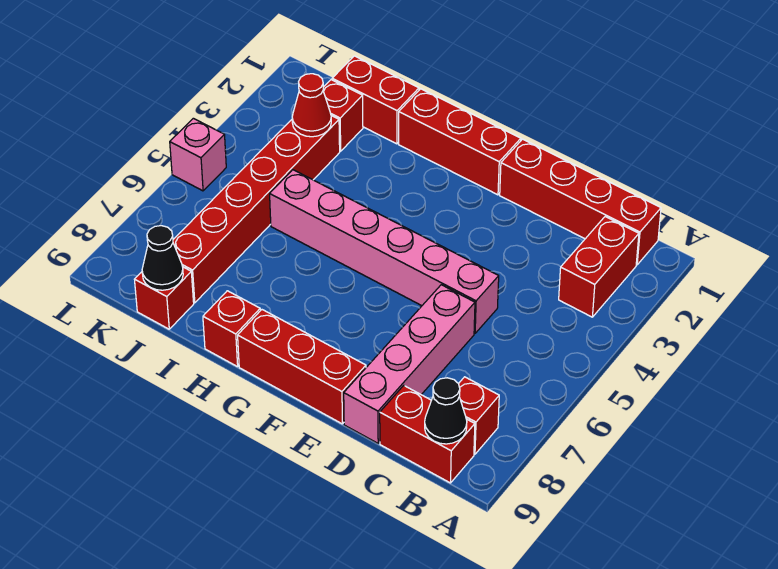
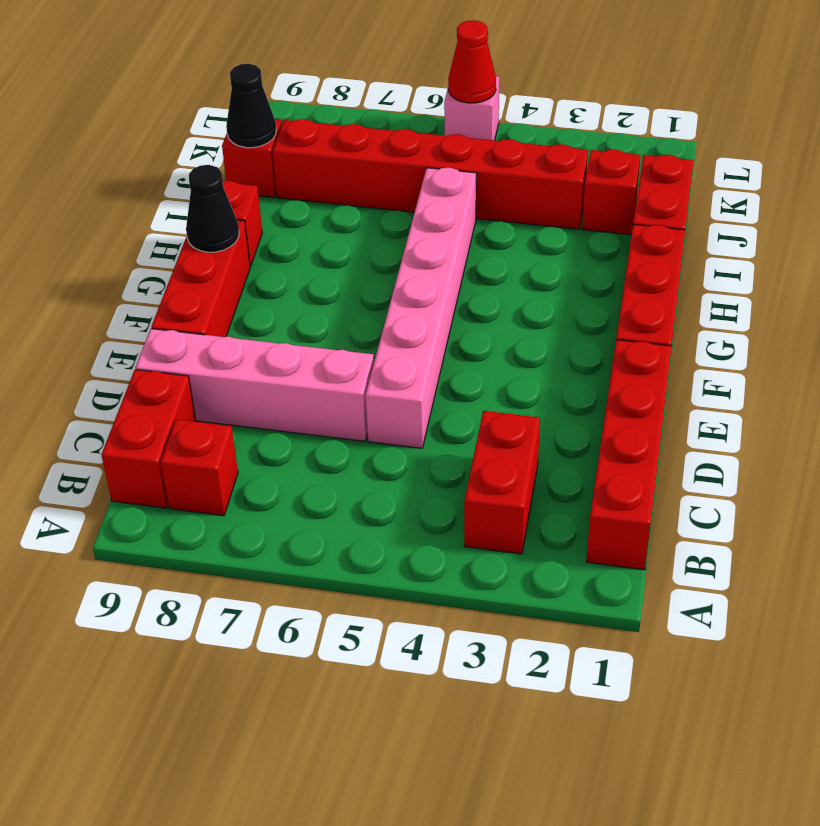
red 1x2 brick [559,217,639,317] -> red 1x2 brick turned to [464,411,540,554]
black 1x1 cone [425,378,467,444] -> black 1x1 cone moved to [186,165,239,252]
red 1x1 cone [292,74,331,137] -> red 1x1 cone moved to [448,20,496,103]

